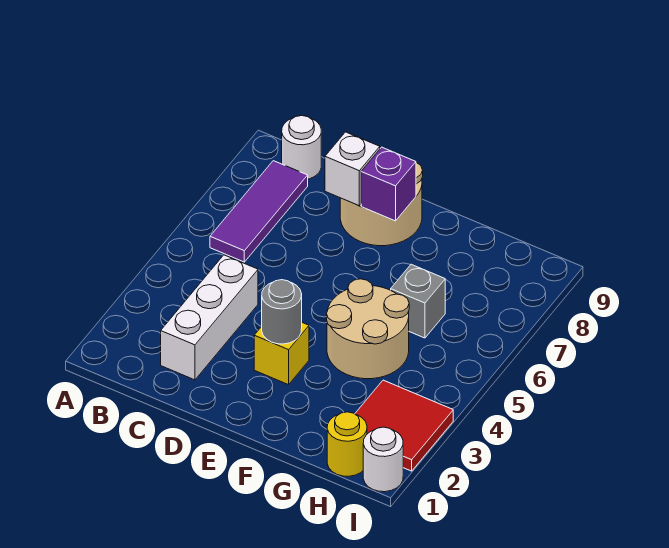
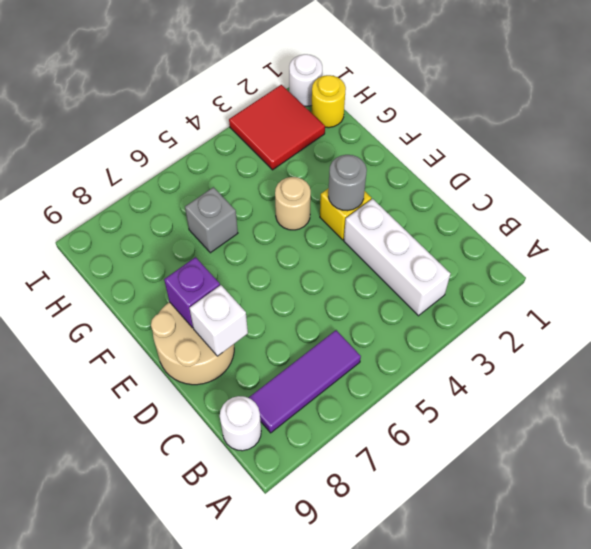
white 1x3 brick [161,255,258,380] -> white 1x3 brick turned to [344,199,451,316]
tan 2x2 round brick [327,279,409,379] -> tan 1x1 round brick [275,177,311,230]

